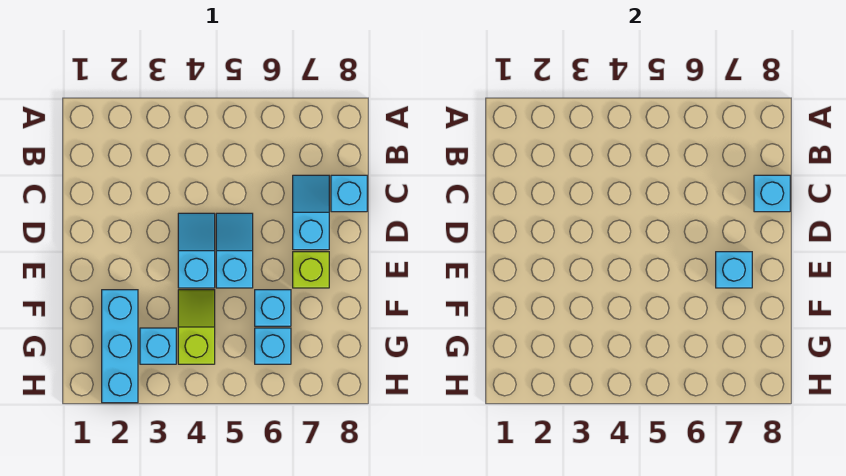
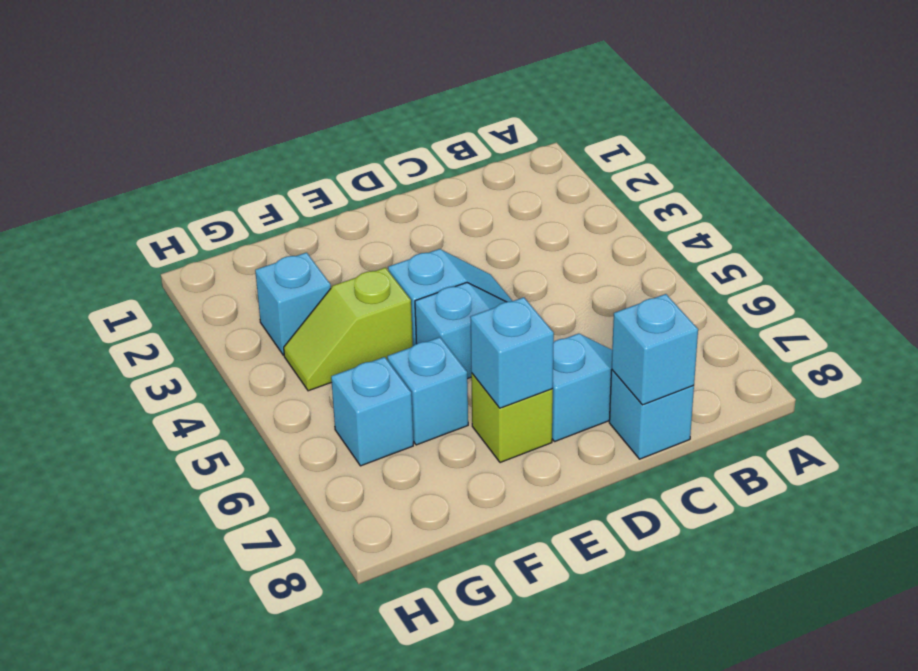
cyan 1x3 brick [102,290,138,403] -> none
lime 1x2 slope [178,290,215,364] -> lime 1x2 slope turned to [284,268,413,391]

